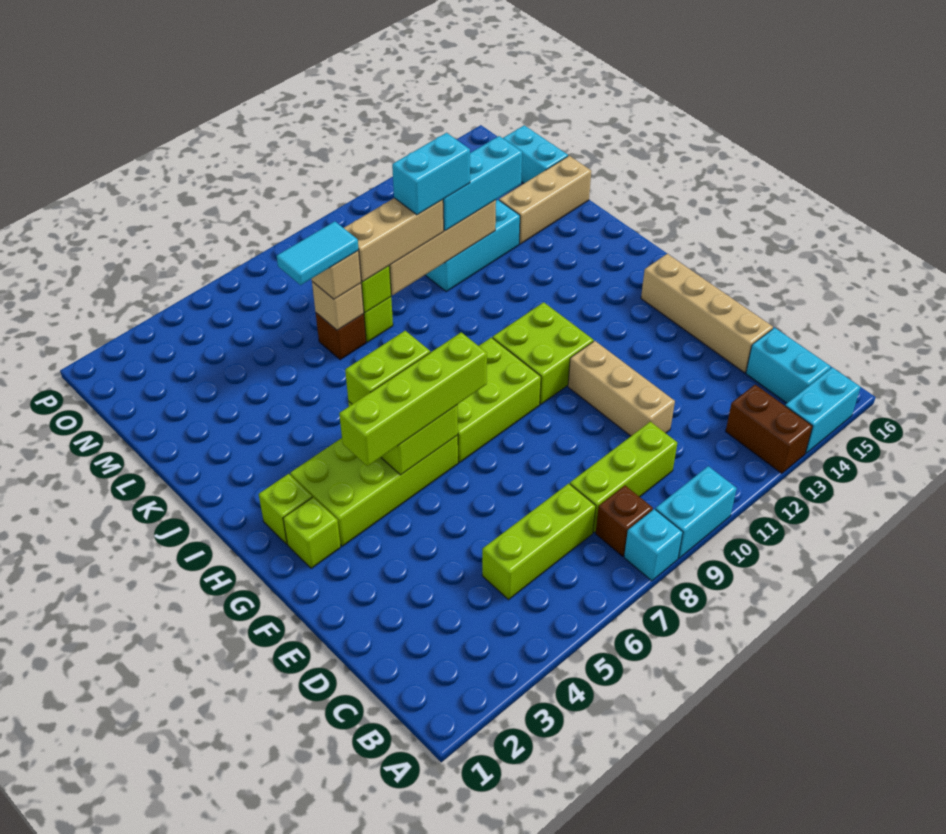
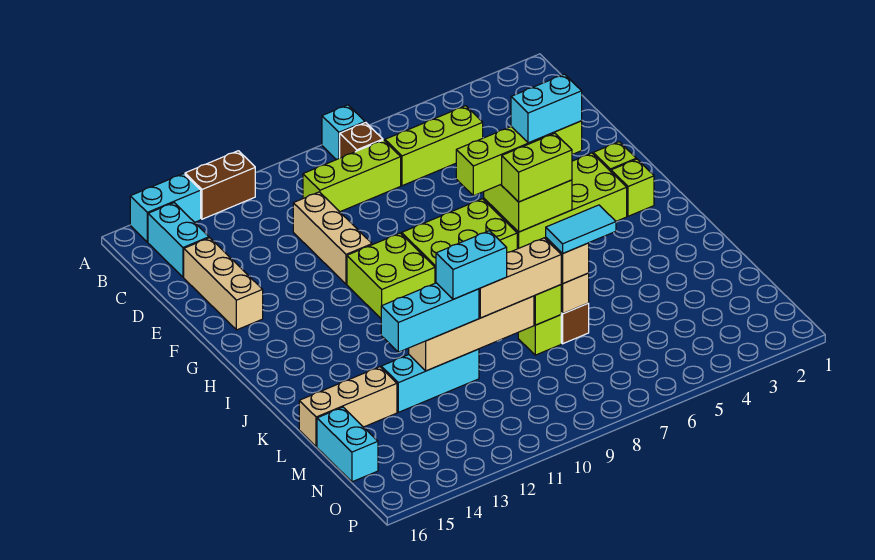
cyan 1x2 brick [655,466,737,558] -> cyan 1x2 brick moved to [511,74,582,143]
brown 1x2 brick [726,385,813,473] -> brown 1x2 brick turned to [185,151,255,219]
tan 1x4 brick [641,254,773,373] -> tan 1x3 brick [184,238,263,330]

